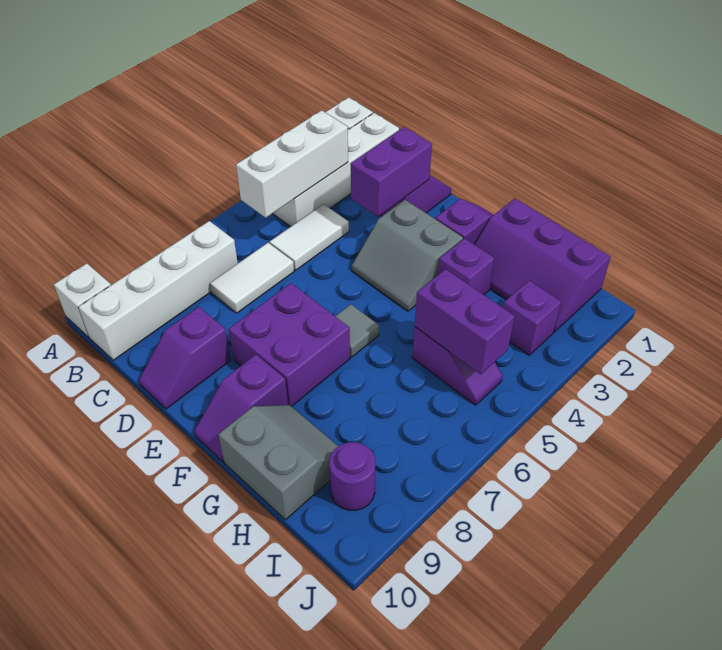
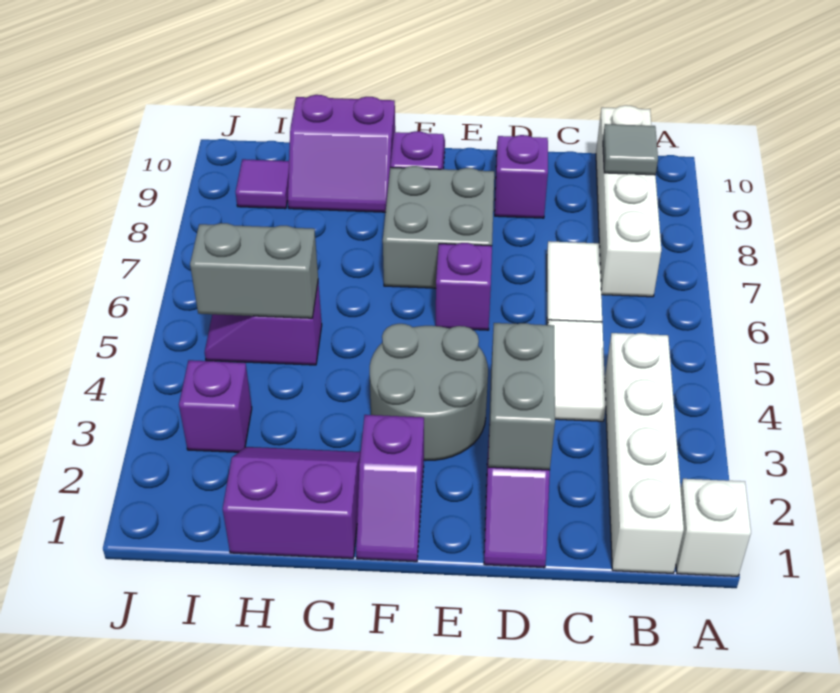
white 1x1 brick [54,264,111,337] -> none
white 1x3 brick [236,110,348,218] -> none
purple 1x2 brick [351,127,432,216] -> grey 1x2 brick [488,323,555,470]
grey 2x2 slope [352,200,463,311] -> grey 2x2 round brick [370,324,488,461]
purple 2x2 brick [228,283,350,407] -> grey 2x2 brick [383,166,494,288]
grey 1x1 tile [335,304,379,357] -> grey 1x1 tile moved to [603,124,658,175]
purple 2x3 slope [474,199,611,332] -> purple 2x2 slope [223,447,361,559]
purple 1x1 brick [438,238,495,295] -> purple 1x1 brick moved to [436,243,492,330]
grey 2x2 slope [218,405,338,520] -> purple 2x2 slope [288,95,395,212]
purple 1x2 brick [415,269,515,374] -> grey 1x2 brick [190,223,318,318]
purple 1x1 round brick [329,442,376,511] -> purple 1x1 tile [236,159,289,209]

